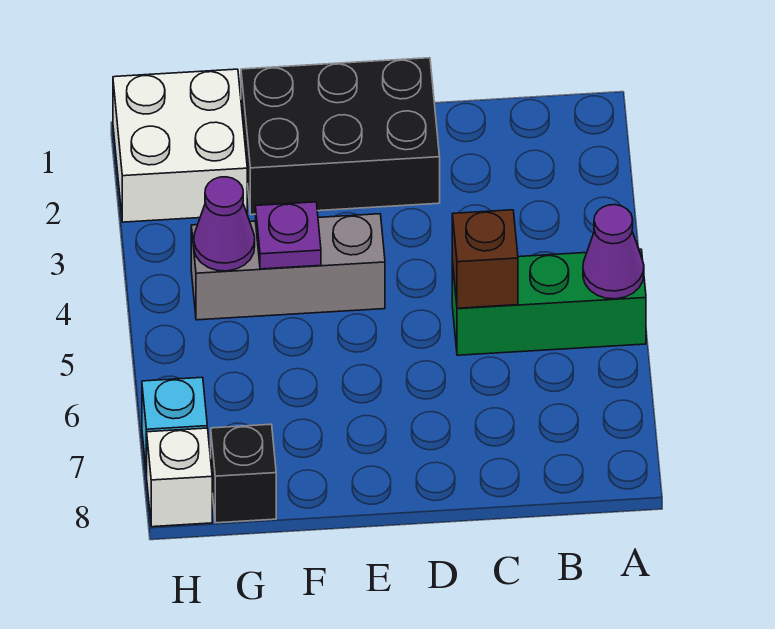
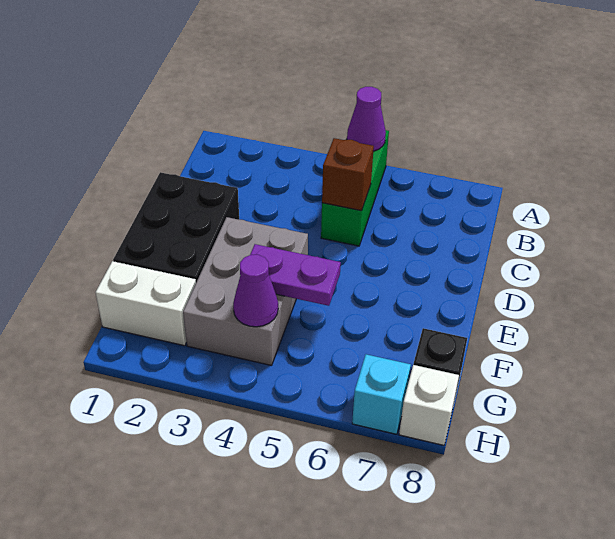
grey 1x3 brick [191,214,385,320] -> grey 2x3 brick [183,217,308,365]
purple 1x1 plate [256,202,321,269] -> purple 1x2 plate [250,244,341,306]
white 2x2 brick [113,69,247,222] -> white 1x2 brick [95,261,196,346]

